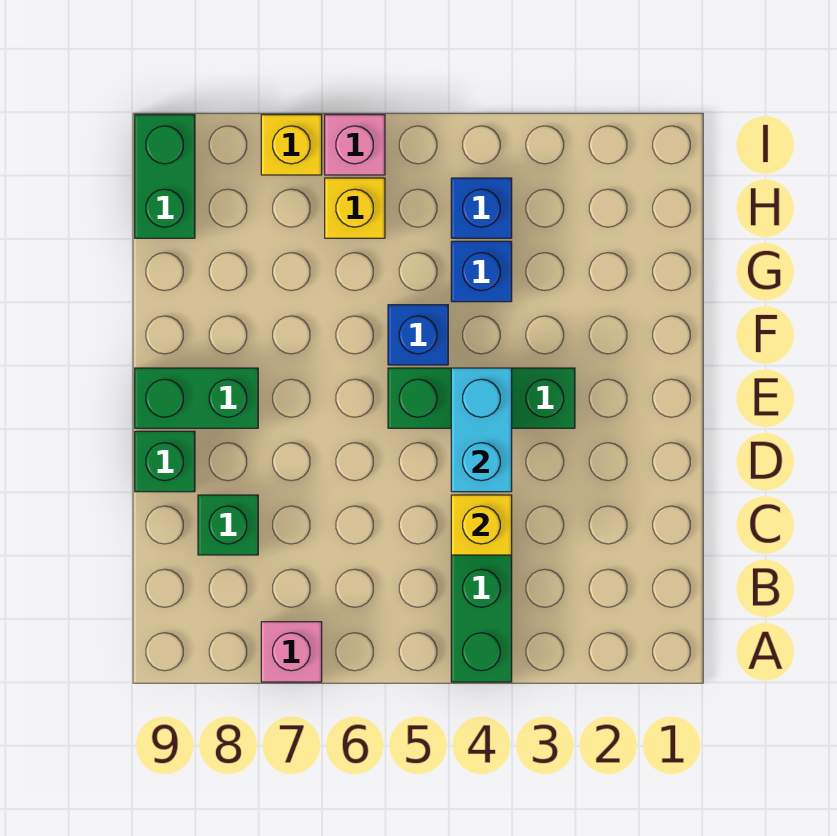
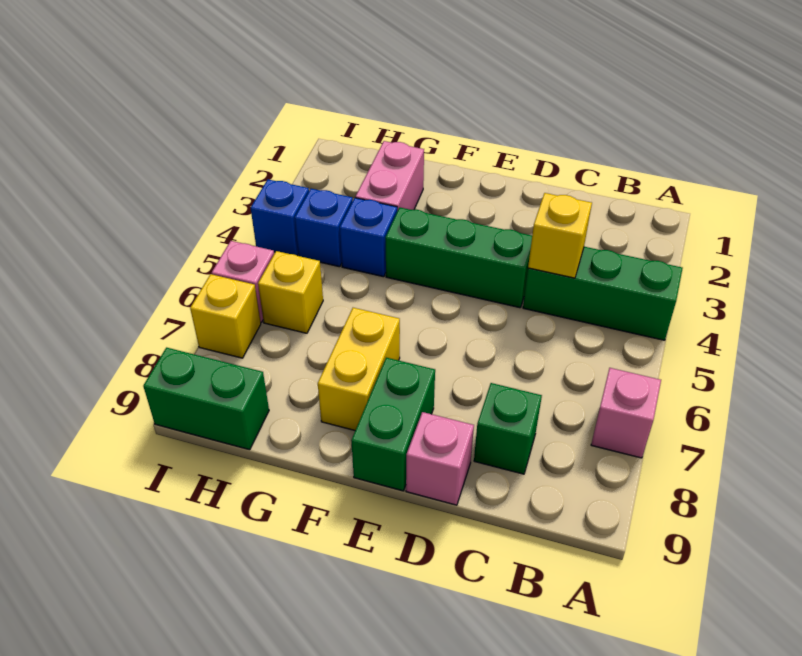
cyan 1x2 brick [451,368,512,492] -> none
green 1x1 brick [135,431,195,492] -> pink 1x1 brick [406,412,474,505]
green 1x3 brick [388,368,575,428] -> green 1x3 brick turned to [385,207,532,308]
blue 1x1 brick [388,305,448,365] -> blue 1x1 brick moved to [251,179,309,256]
none -> yellow 1x2 brick [318,308,400,430]
none -> pink 1x2 brick [355,141,424,211]

